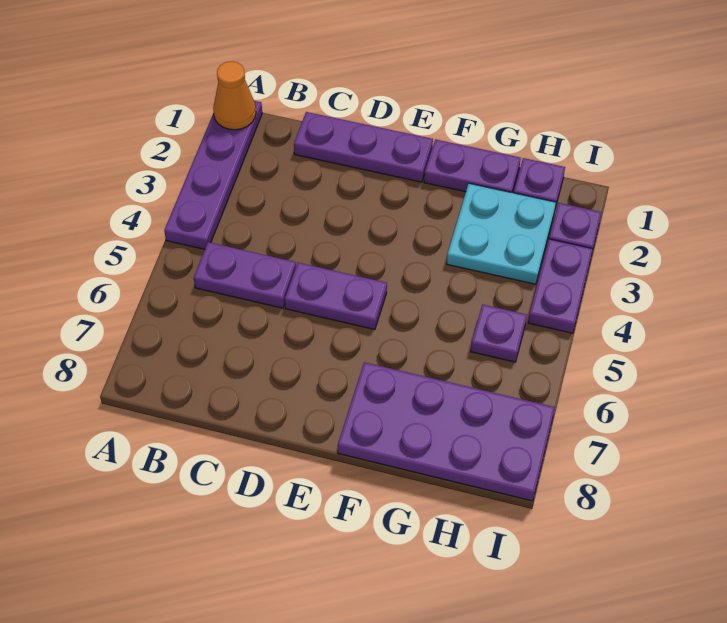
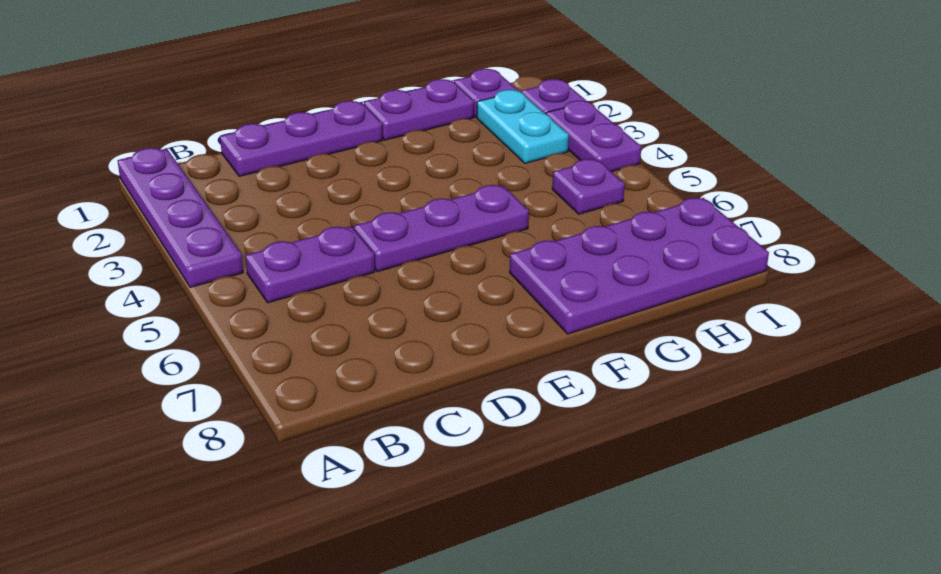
orange 1x1 cone [213,61,256,130] -> none
purple 1x2 plate [285,263,387,330] -> purple 1x3 plate [354,185,529,272]
cyan 2x2 plate [447,183,556,284] -> cyan 1x2 plate [477,90,569,163]

